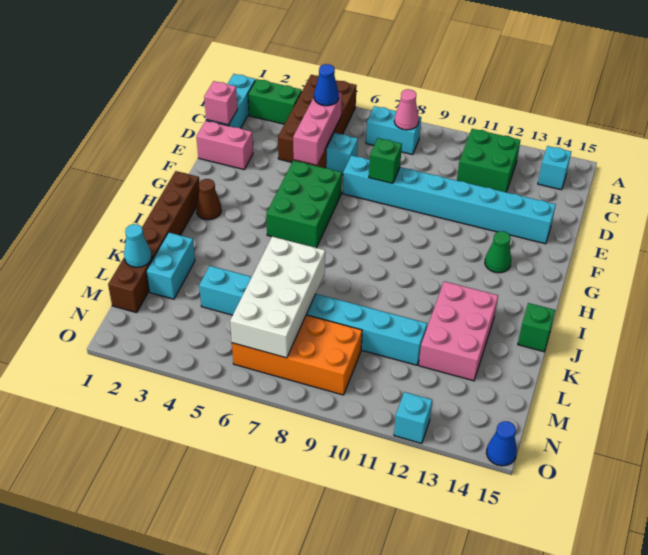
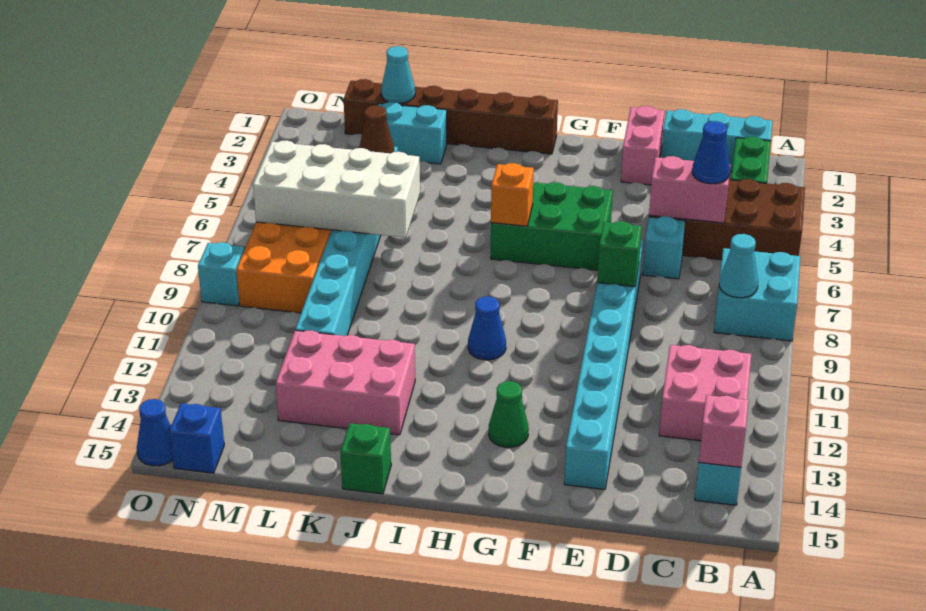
cyan 1x2 brick [366,106,421,154] -> cyan 2x2 brick [714,248,800,341]
pink 1x1 cone [394,89,419,130] -> cyan 1x1 cone [719,234,758,298]
green 2x2 brick [457,129,520,192] -> pink 2x2 brick [659,345,751,441]
pink 1x3 brick [293,92,342,165] -> pink 1x2 brick [649,156,731,223]
pink 1x1 brick [204,81,237,125] -> pink 1x1 brick moved to [699,395,749,467]
brown 1x1 cone [196,179,222,220] -> brown 1x1 cone moved to [359,105,394,153]
none -> orange 1x1 brick [491,163,534,226]
none -> blue 1x1 cone [468,296,506,360]
none -> blue 1x1 brick [169,403,224,473]
cyan 1x1 brick [394,392,432,444] -> cyan 1x1 brick moved to [198,242,244,306]

